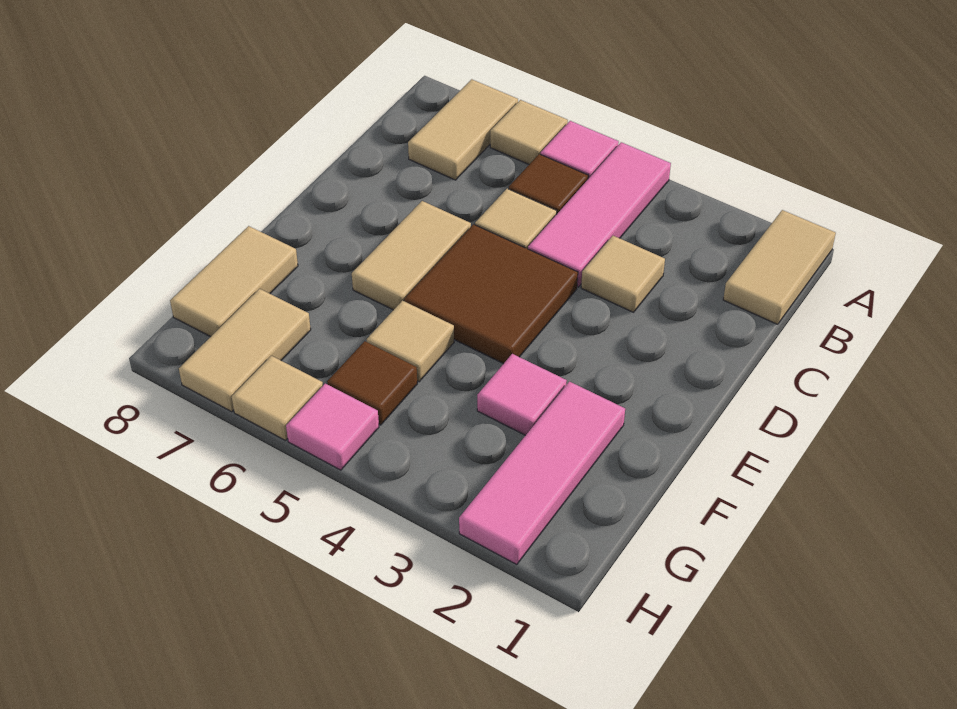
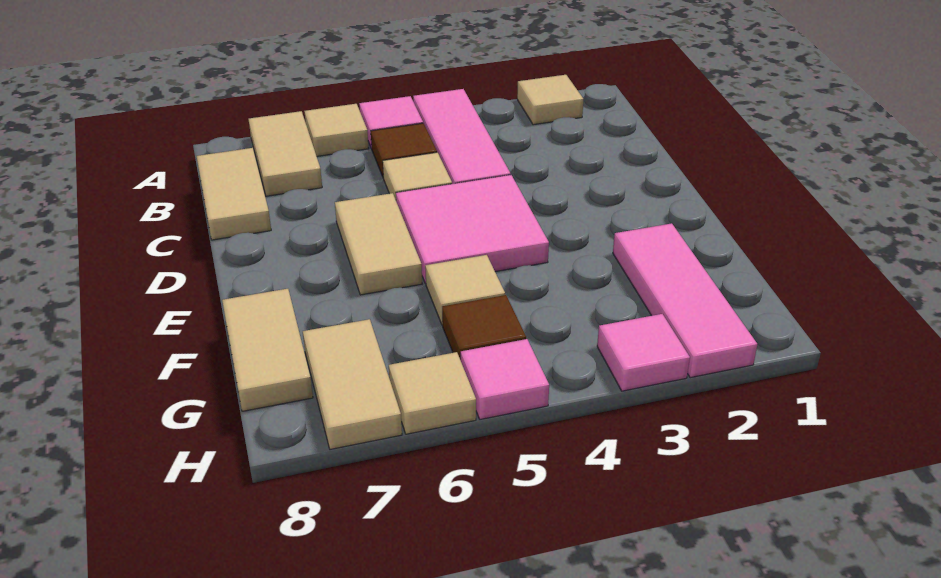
tan 1x2 tile [723,210,836,324] -> tan 1x2 tile moved to [197,148,271,240]
tan 1x1 tile [581,236,665,312] -> tan 1x1 tile moved to [517,75,583,125]
brown 2x2 tile [404,224,578,364] -> pink 2x2 tile [396,175,549,284]
pink 1x1 tile [477,354,567,435] -> pink 1x1 tile moved to [597,314,690,391]

